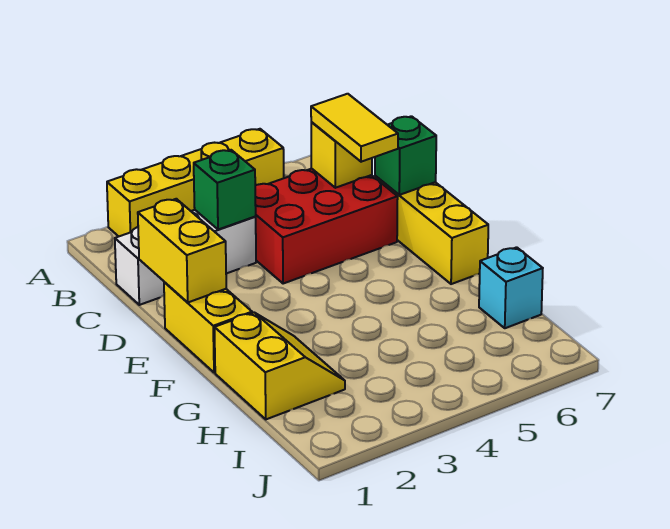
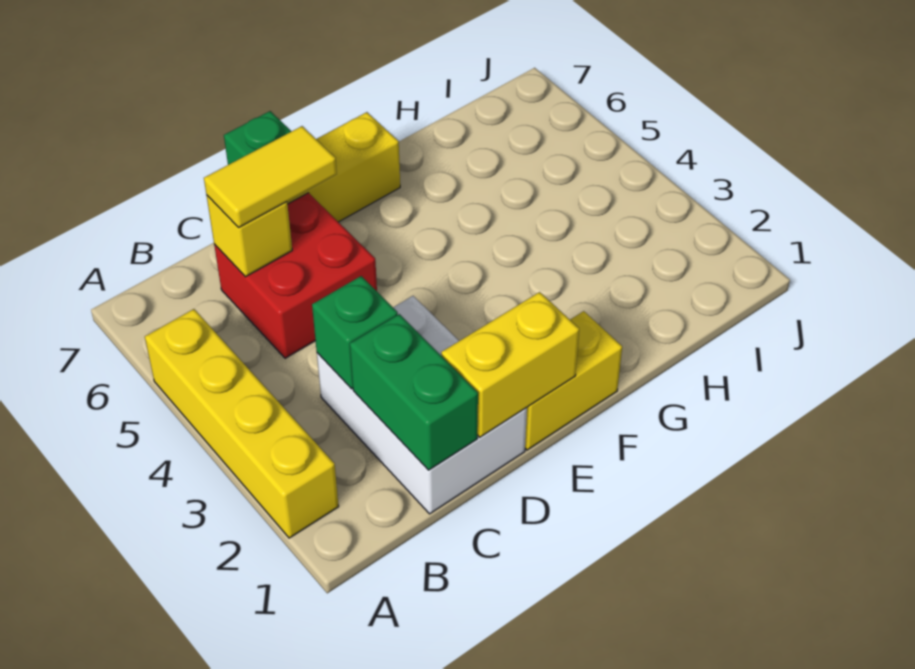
white 1x3 brick [115,210,256,305] -> white 2x3 brick [317,296,527,514]
none -> green 1x2 brick [350,314,478,470]
red 2x3 brick [255,169,398,284] -> red 2x2 brick [214,193,377,358]
yellow 2x2 slope [214,313,345,419] -> none
cyan 1x1 brick [479,247,543,328] -> none

